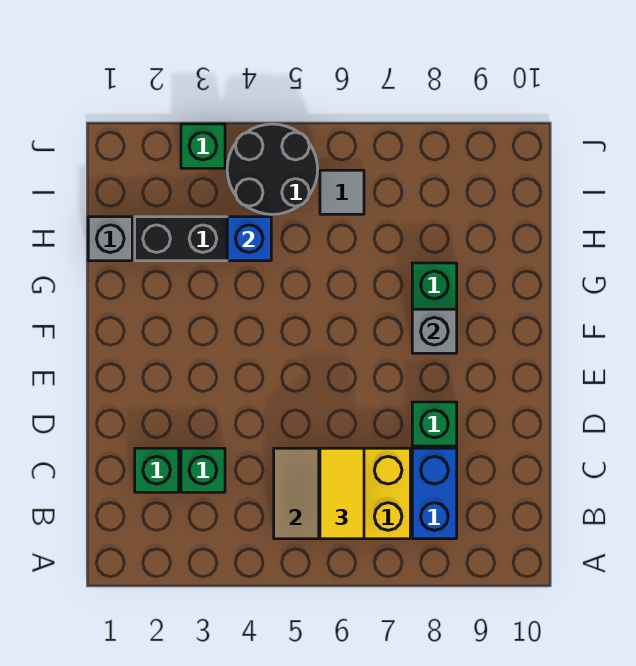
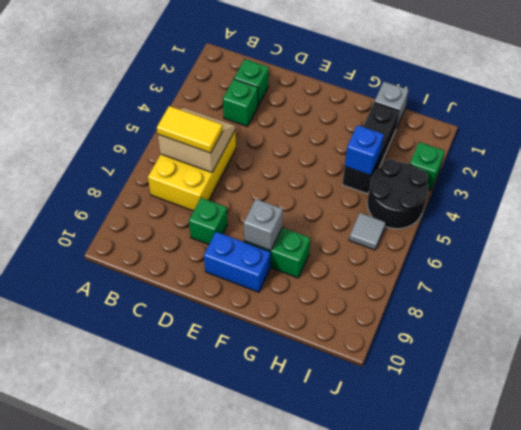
blue 1x2 brick [412,448,457,539] -> blue 1x2 brick moved to [204,232,270,292]

